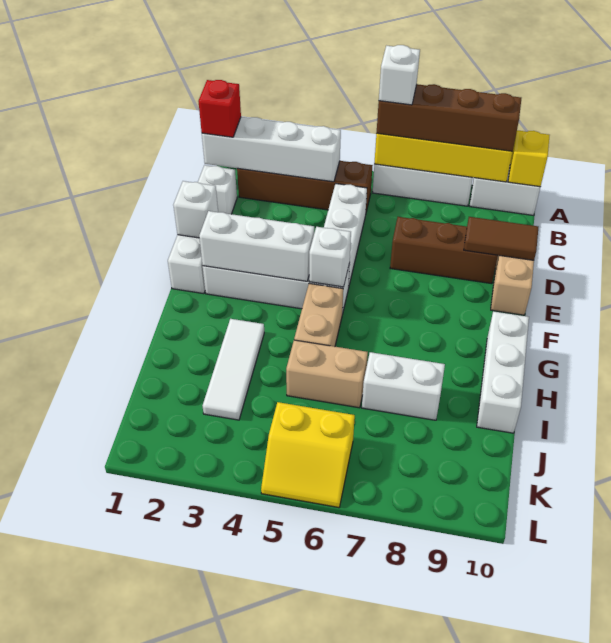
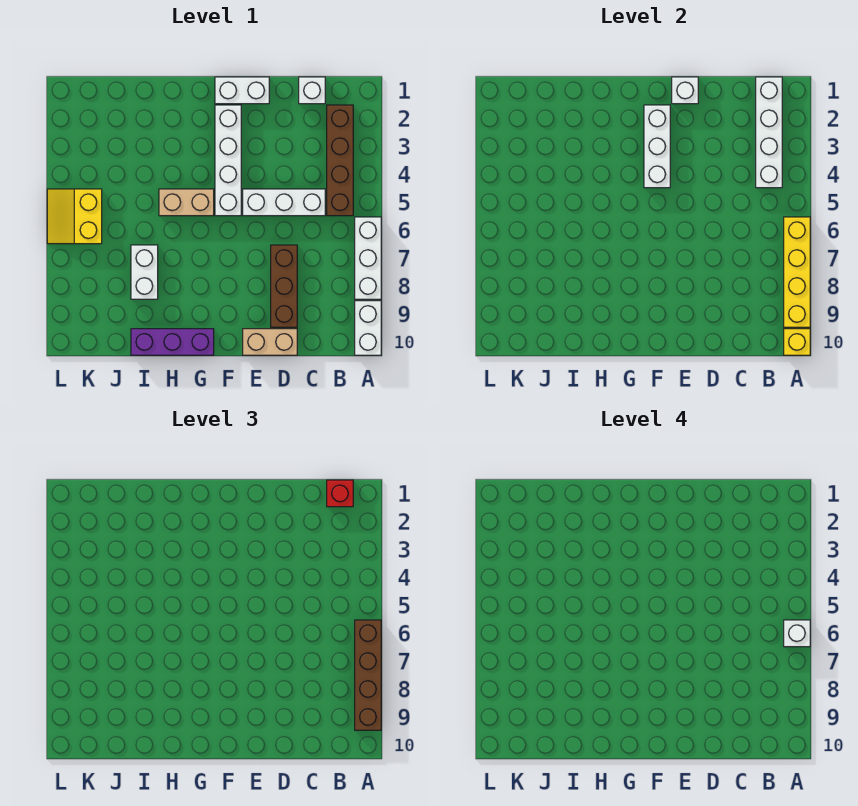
brown 1x2 tile [464,217,538,260] -> none
white 1x1 brick [309,227,351,287] -> none
white 1x3 brick [477,311,529,433] -> purple 1x3 brick [131,329,214,355]
white 1x3 tile [203,319,264,420] -> none
tan 1x2 brick [286,340,368,408] -> none

